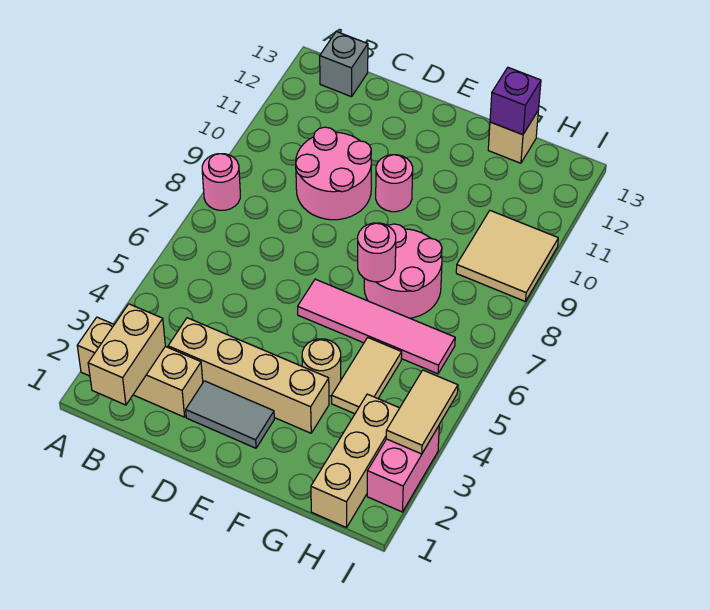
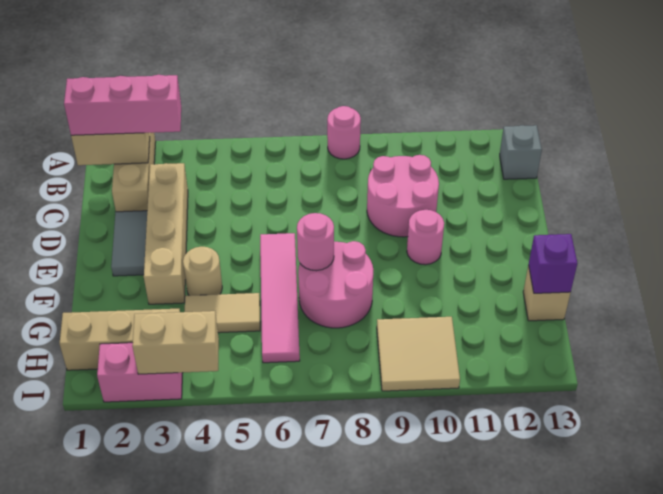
none -> pink 1x3 brick [64,75,181,135]
tan 1x2 tile [386,370,458,454] -> tan 1x2 brick [132,311,219,374]

